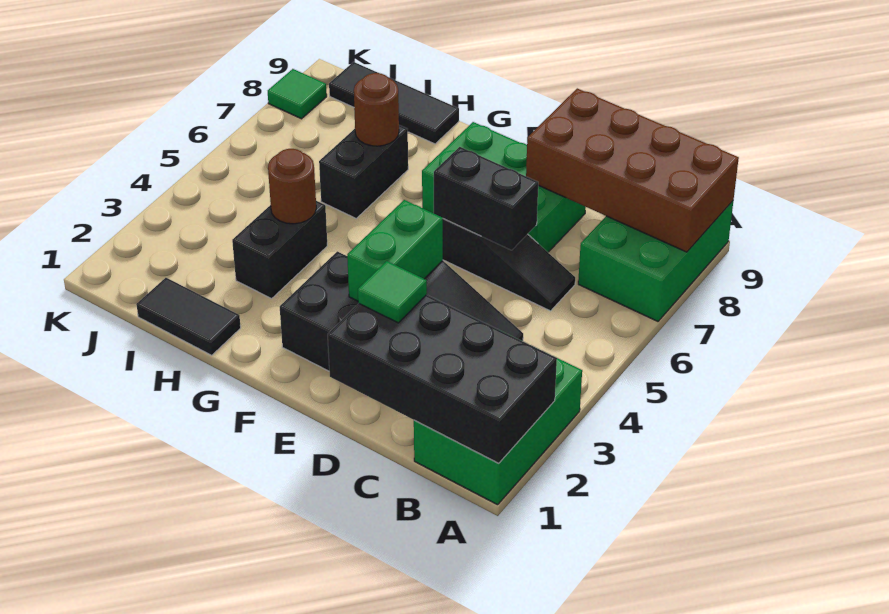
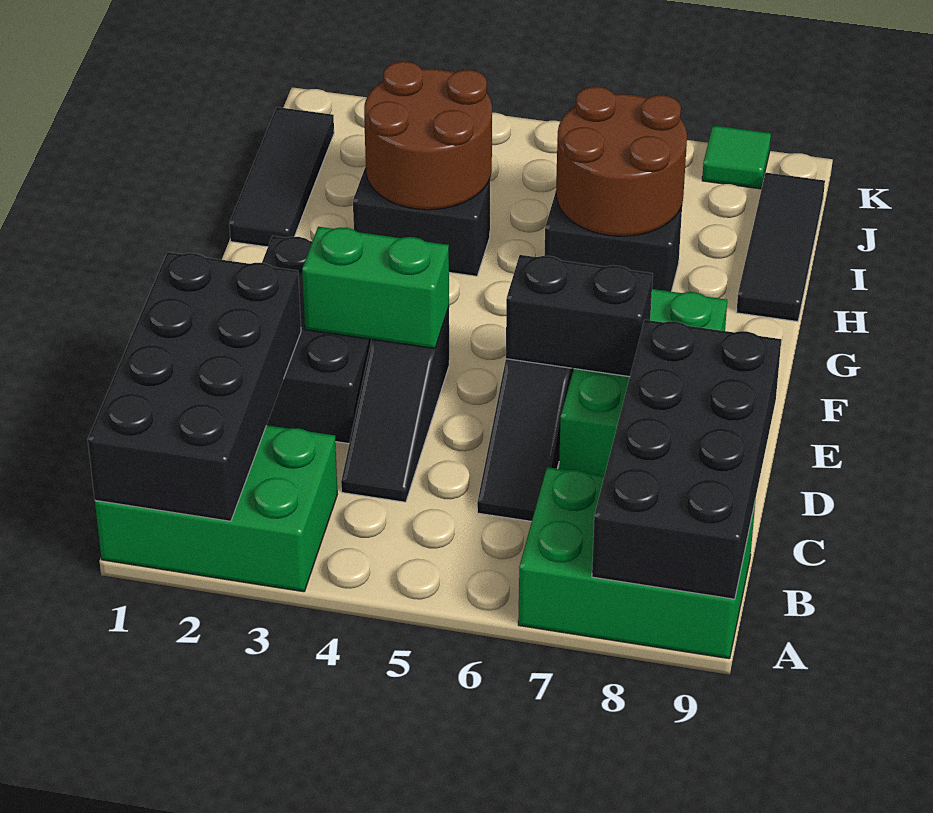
brown 2x4 brick [526,88,739,252] -> black 2x4 brick [592,320,781,599]
green 1x1 tile [358,261,427,323] -> none
black 1x2 brick [434,147,538,250] -> black 1x2 brick turned to [506,255,653,377]
black 1x2 tile [136,278,241,355] -> black 1x3 tile [229,107,334,247]
brown 1x1 round brick [268,149,316,224] -> brown 2x2 round brick [364,61,492,210]
brown 1x1 round brick [354,73,399,146] -> brown 2x2 round brick [556,87,687,236]

